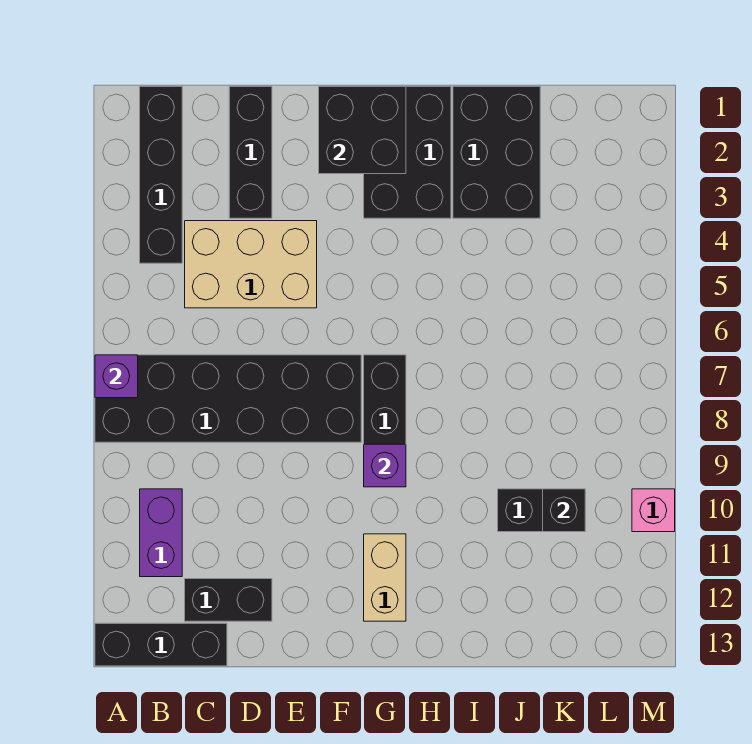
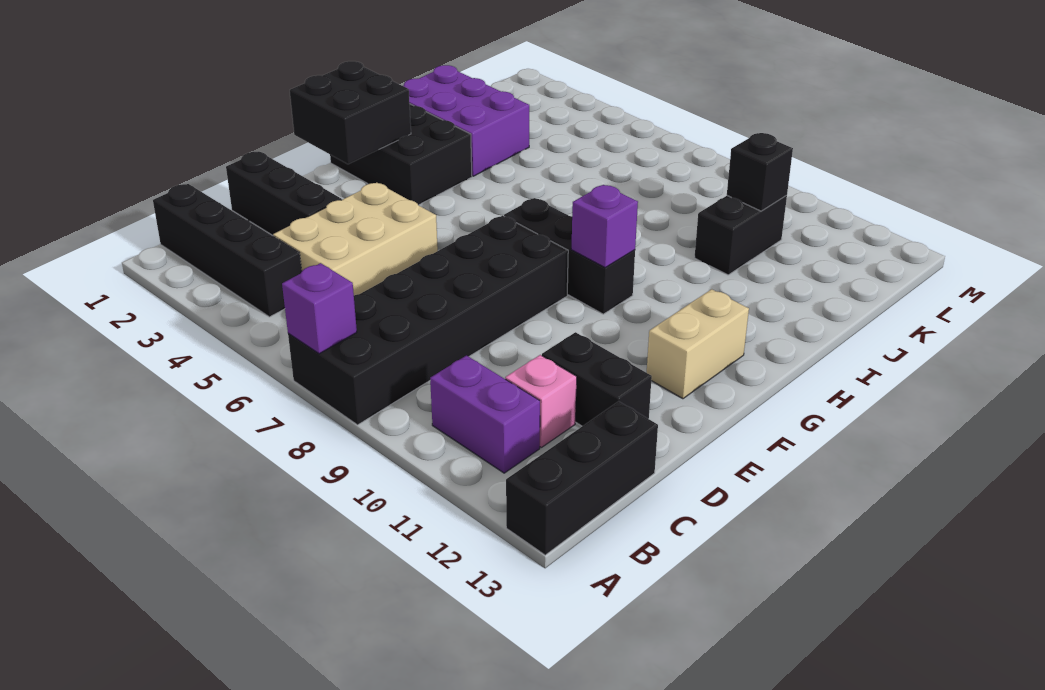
black 1x2 brick [185,579,272,621] -> black 1x2 brick turned to [542,332,652,426]
tan 1x2 brick [364,534,406,621] -> tan 1x2 brick turned to [647,289,749,399]
black 2x3 brick [453,86,540,218] -> purple 2x3 brick [403,65,529,176]
pink 1x1 brick [632,489,675,532] -> pink 1x1 brick moved to [505,355,577,447]

